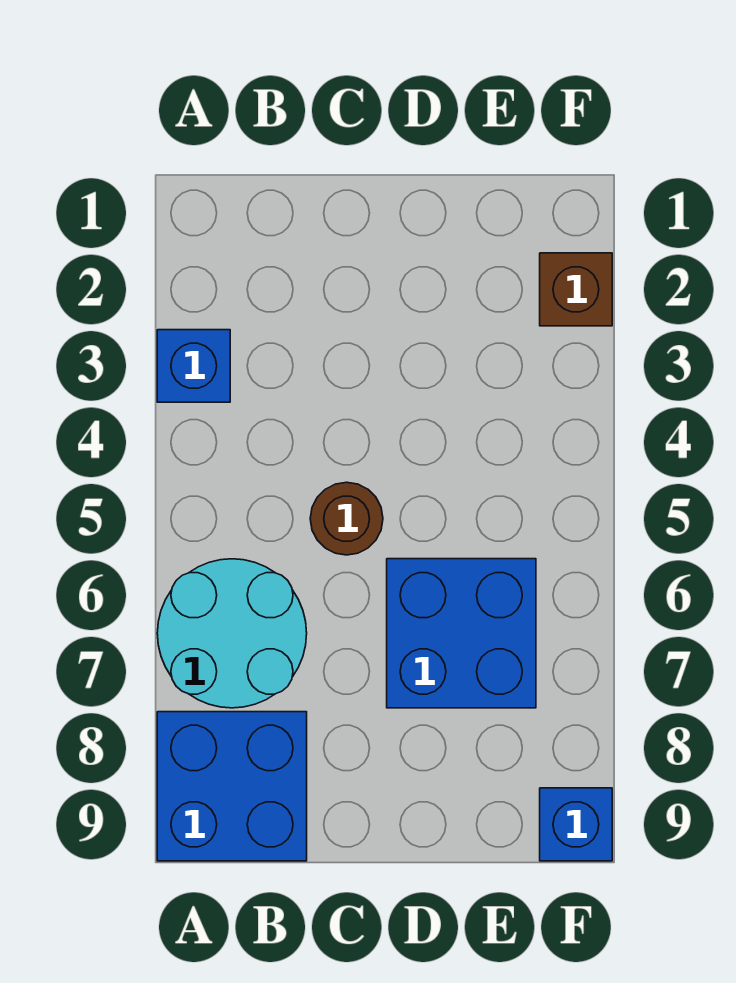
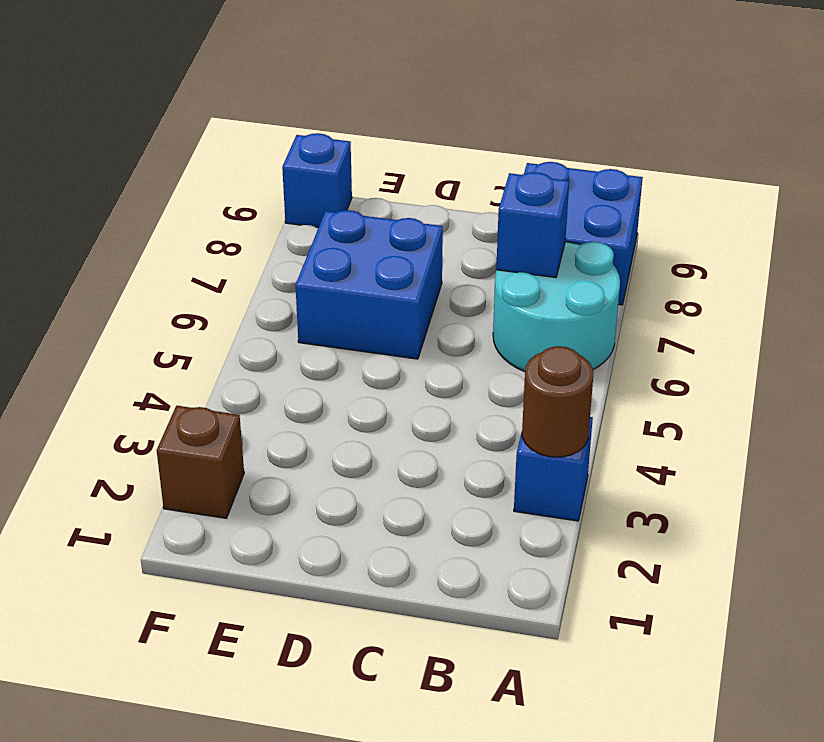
none -> blue 1x1 brick [496,172,569,278]
brown 1x1 round brick [310,482,383,555] -> brown 1x1 round brick moved to [522,346,593,457]

